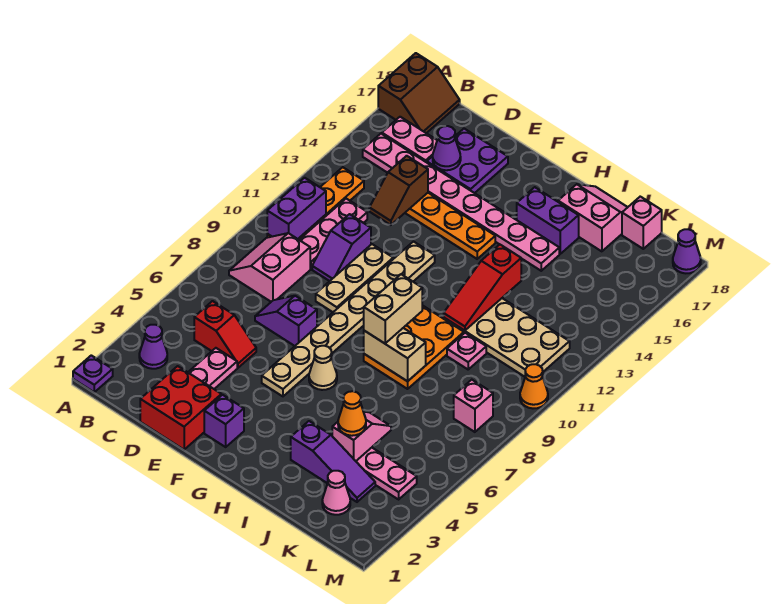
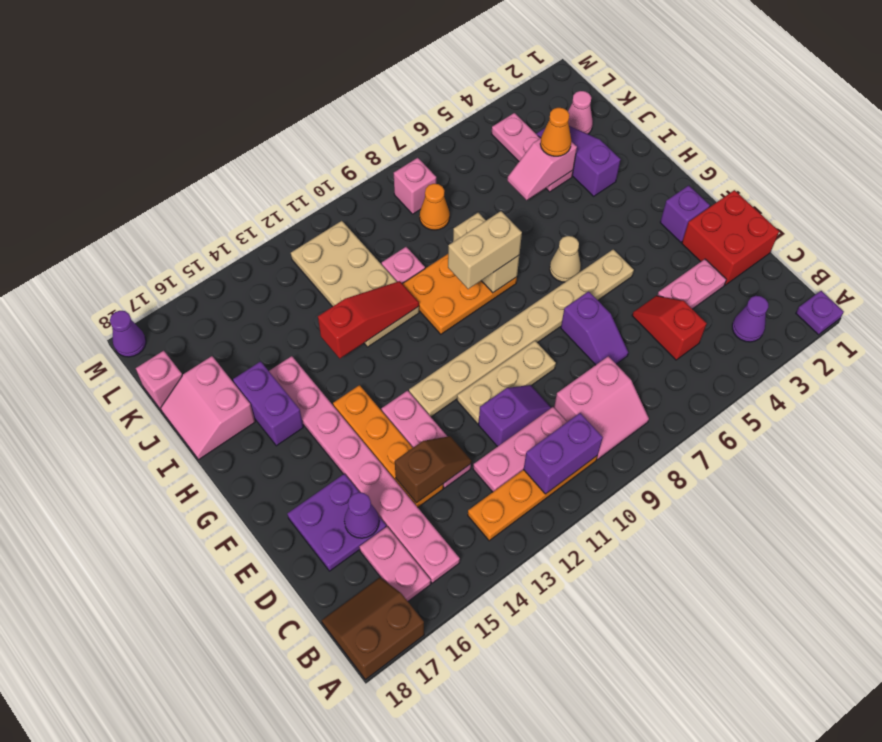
none -> pink 1x3 plate [382,391,471,488]
orange 1x1 cone [520,364,548,408] -> orange 1x1 cone moved to [420,184,450,230]

